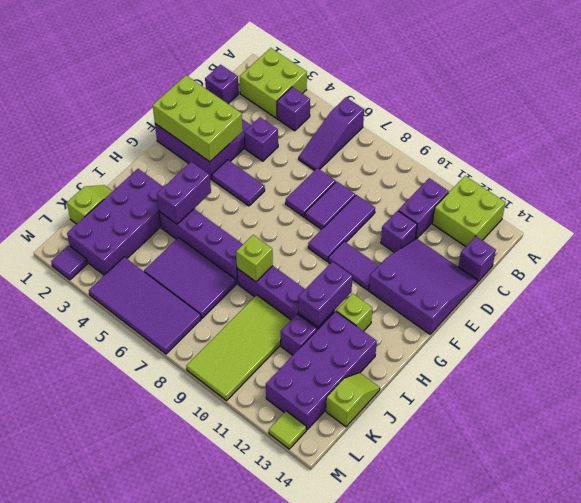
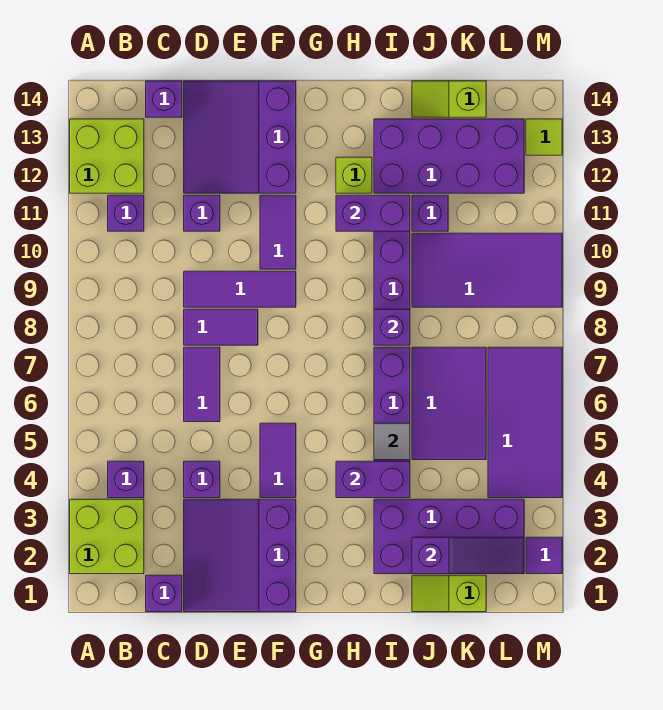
purple 1x3 slope [299,98,364,170] -> purple 1x3 slope moved to [412,537,524,574]
purple 1x2 brick [398,178,449,239] -> purple 1x1 brick [108,195,144,231]
purple 1x2 tile [286,168,336,217] -> purple 1x2 tile turned to [184,347,220,422]
lime 2x3 brick [153,75,243,162] -> none
none -> grey 1x1 tile [374,423,410,460]
lime 1x1 brick [236,235,273,282] -> purple 1x1 brick [374,309,410,345]
lime 2x4 tile [187,295,291,401] -> purple 2x4 tile [412,233,562,307]

